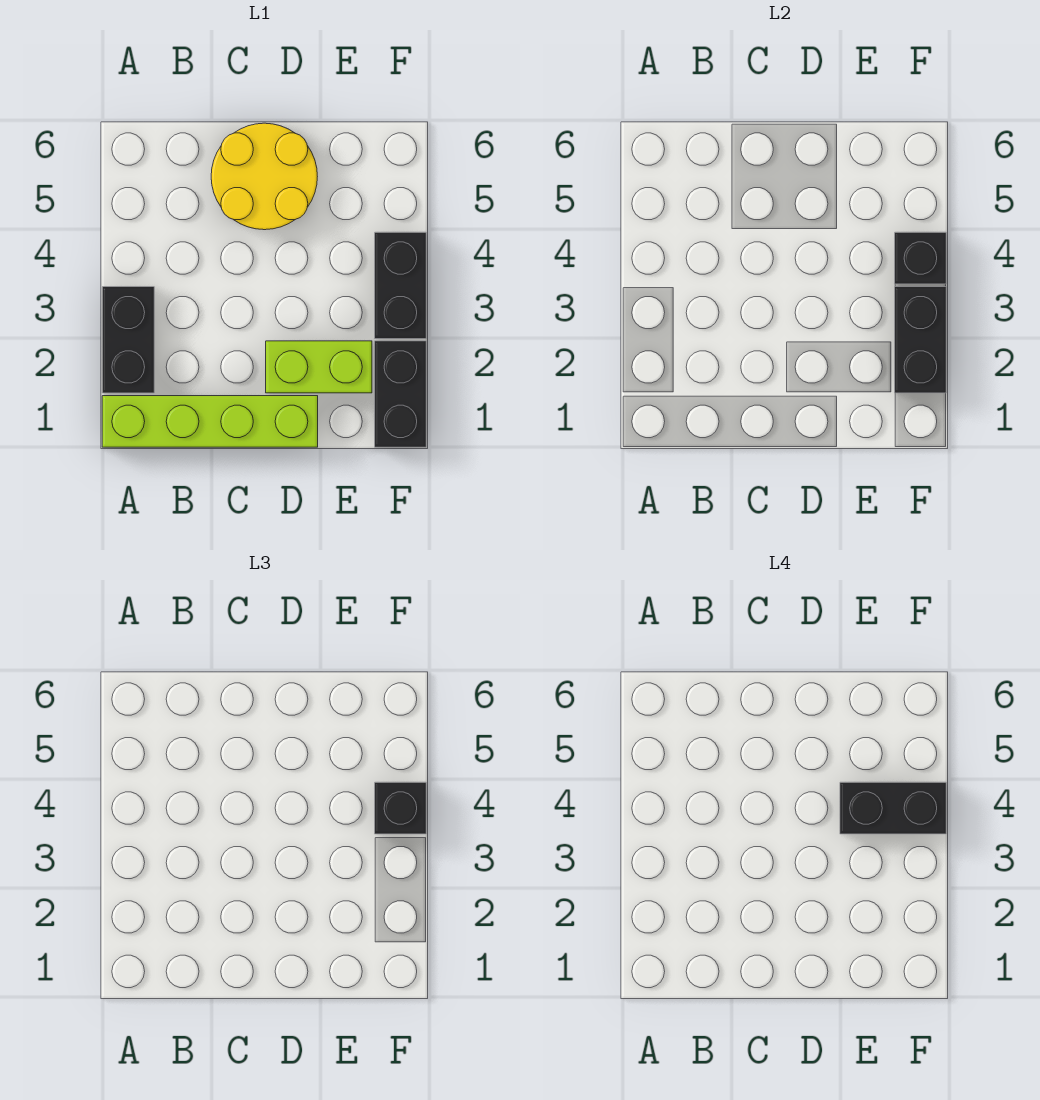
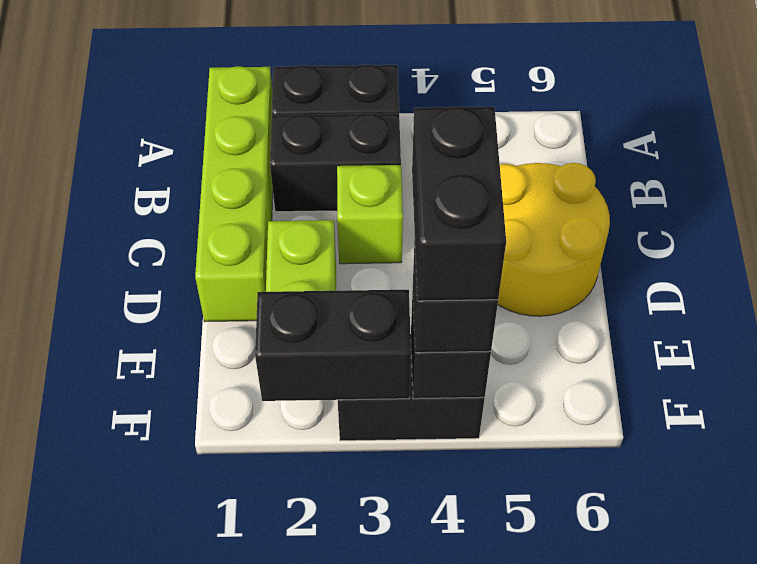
none -> lime 1x1 brick [337,165,403,264]
black 1x2 brick [375,341,426,447] -> black 1x2 brick moved to [270,114,401,212]

